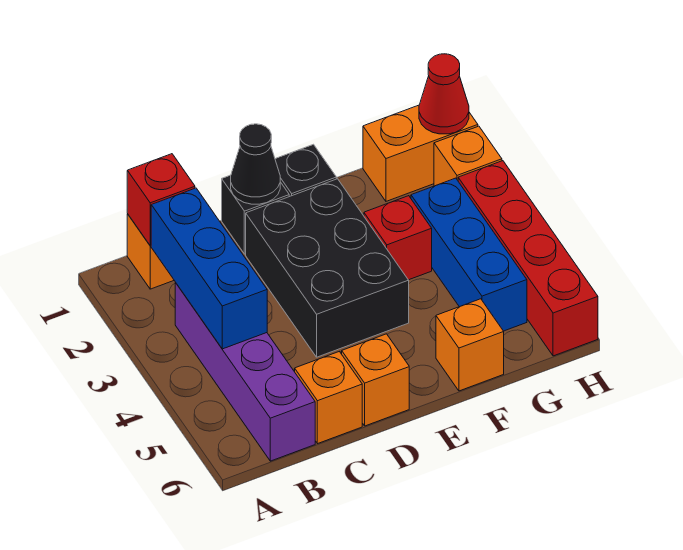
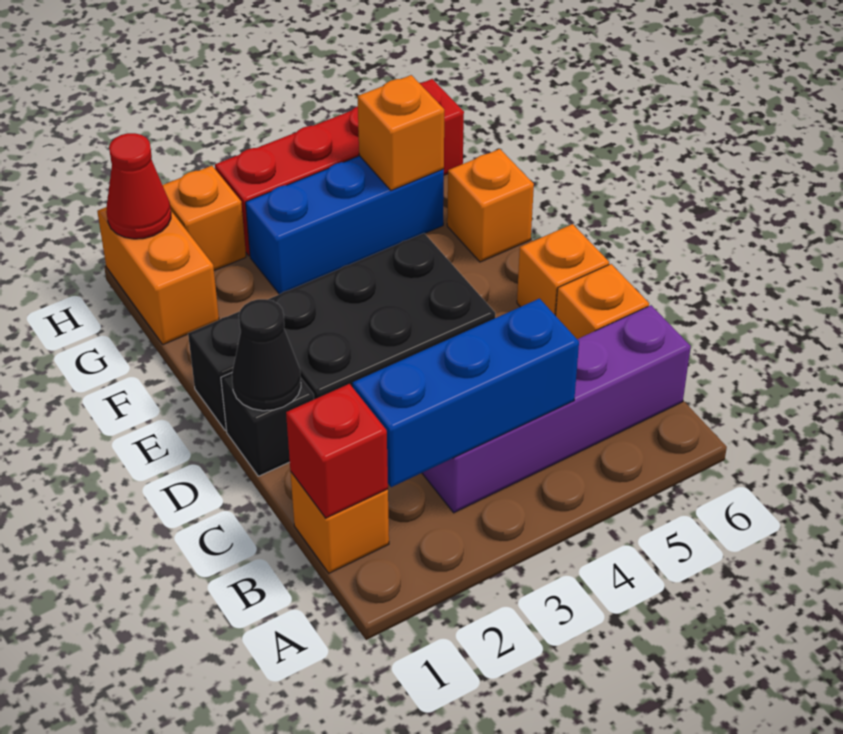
red 1x1 brick [364,196,432,280] -> none
none -> orange 1x1 brick [357,75,444,190]

